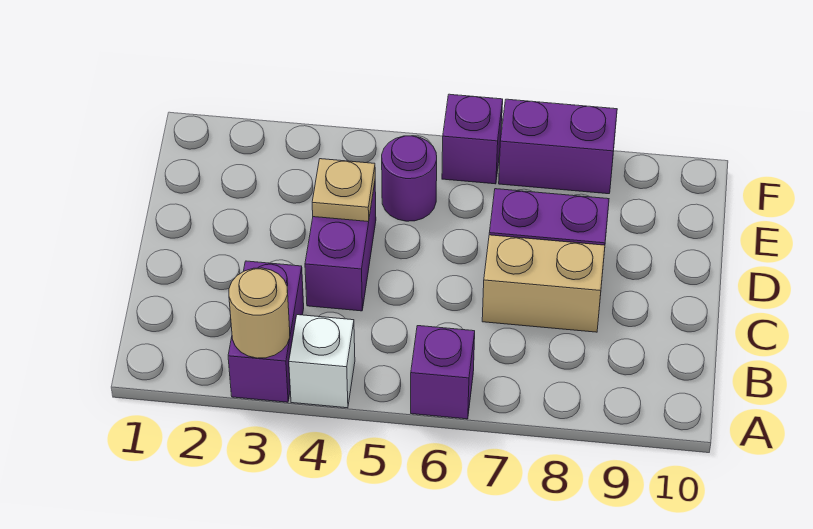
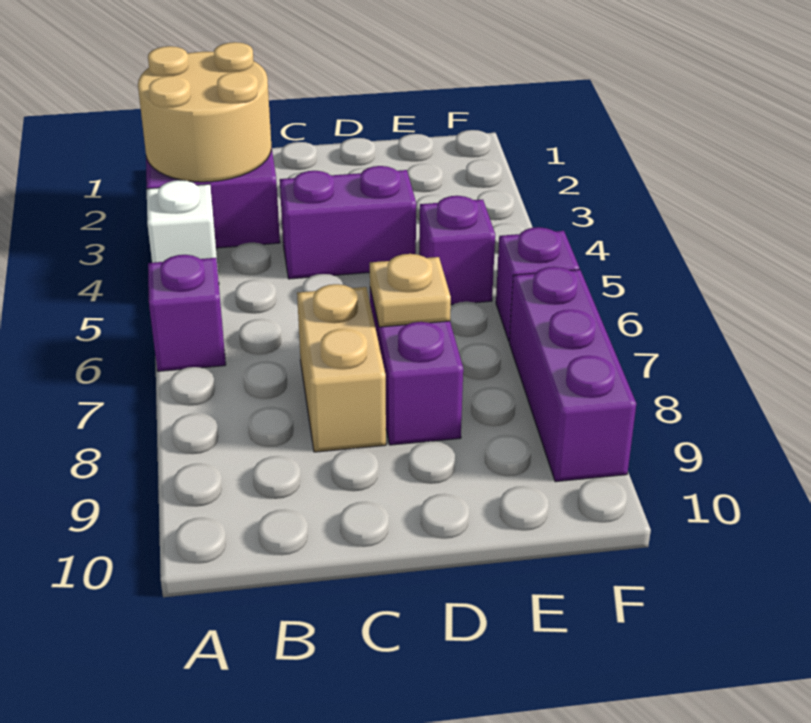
tan 1x1 round brick [229,268,290,358] -> tan 2x2 round brick [138,42,271,182]
tan 1x1 plate [312,159,375,222] -> tan 1x1 plate moved to [370,254,451,327]
purple 1x1 round brick [382,136,437,221] -> purple 1x1 brick [419,196,495,305]
purple 1x2 brick [499,99,617,194] -> purple 1x3 brick [509,267,636,482]

